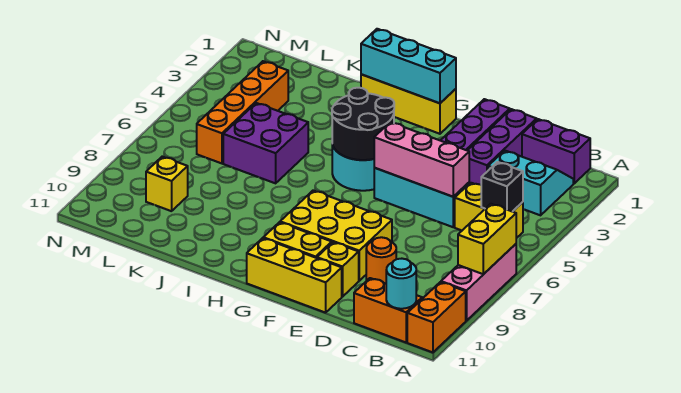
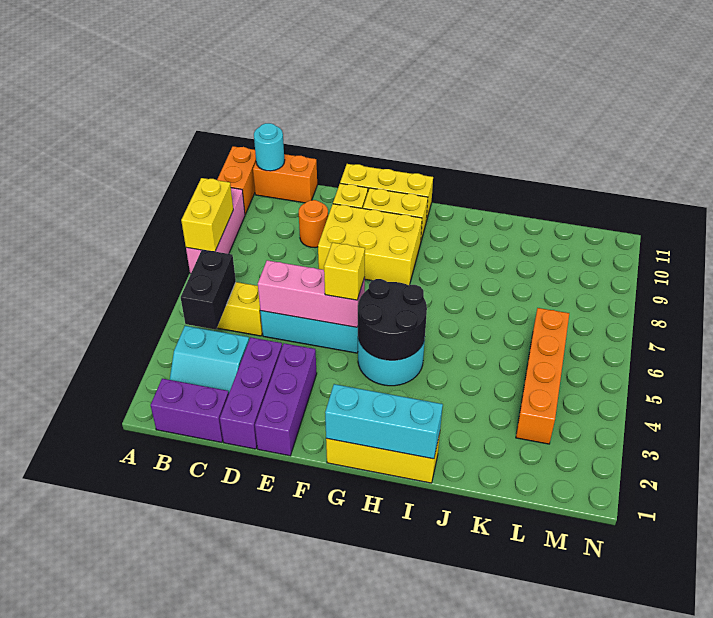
black 1x1 brick [481,162,523,212] -> black 1x2 brick [181,249,236,330]
purple 2x2 brick [223,103,308,183] -> none
yellow 1x1 brick [146,157,188,211] -> yellow 1x1 brick moved to [324,242,365,300]

